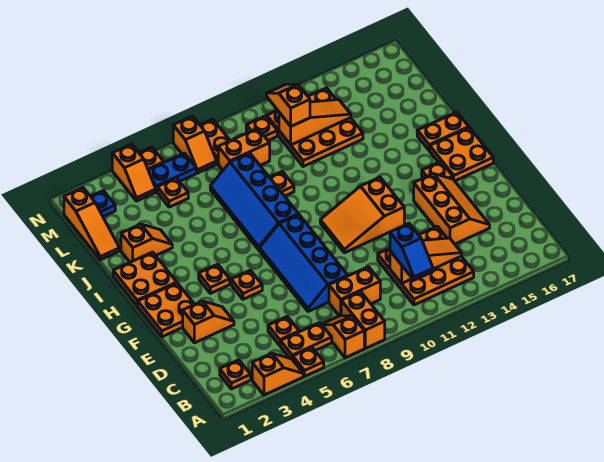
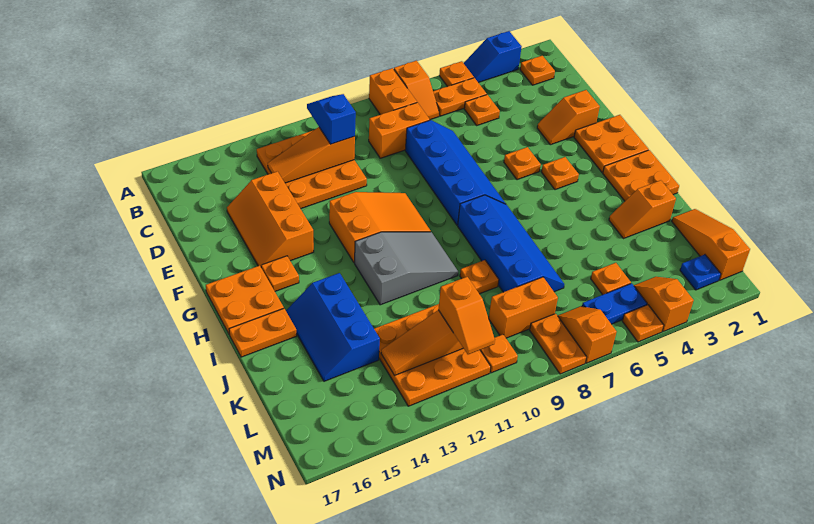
orange 1x2 slope [252,353,303,395] -> blue 1x2 slope [464,31,522,83]
none -> grey 2x3 slope [355,232,458,305]
none -> blue 2x3 slope [286,273,380,381]

